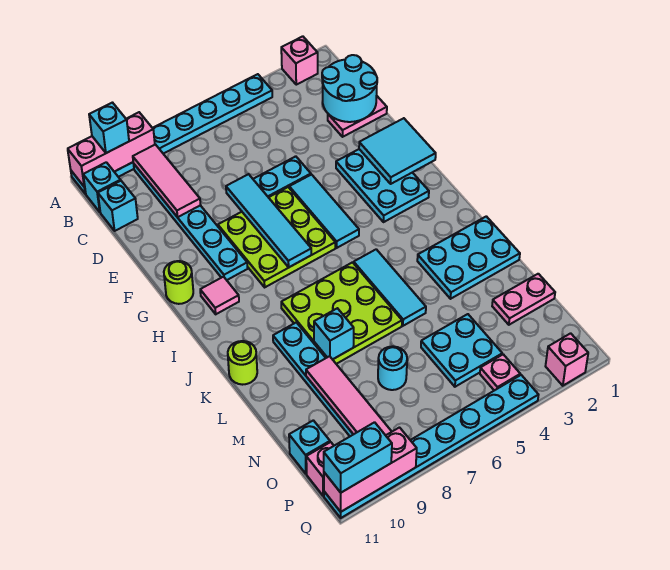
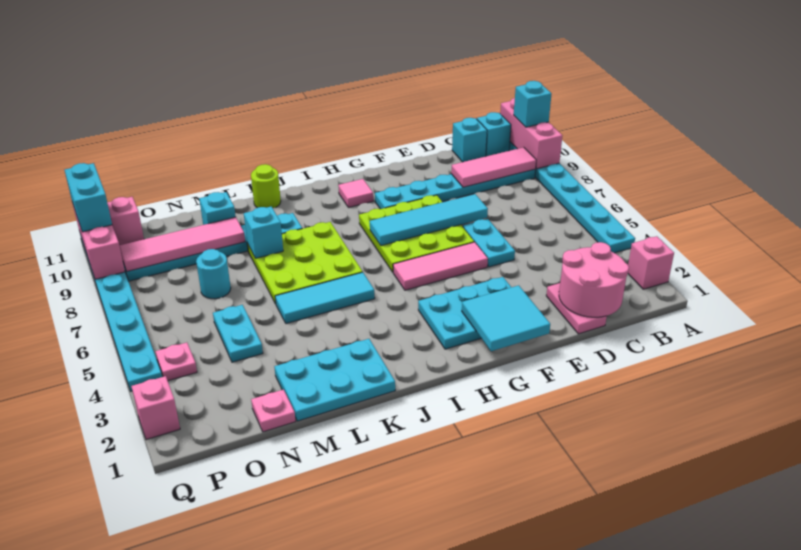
cyan 2x2 round brick [322,55,377,122] -> pink 2x2 round brick [559,242,629,317]
cyan 1x3 tile [289,175,359,248] -> pink 1x3 tile [393,242,488,290]
lime 1x1 round brick [164,261,193,304] -> none
cyan 2x3 plate [417,216,520,299] -> cyan 2x3 plate turned to [274,339,395,421]
pink 1x2 plate [492,274,555,325] -> pink 1x1 plate [251,390,296,432]
cyan 2x2 plate [421,314,502,387] -> cyan 1x2 plate [213,305,263,362]
cyan 1x1 brick [289,420,330,474] -> cyan 1x1 brick moved to [199,192,236,225]

